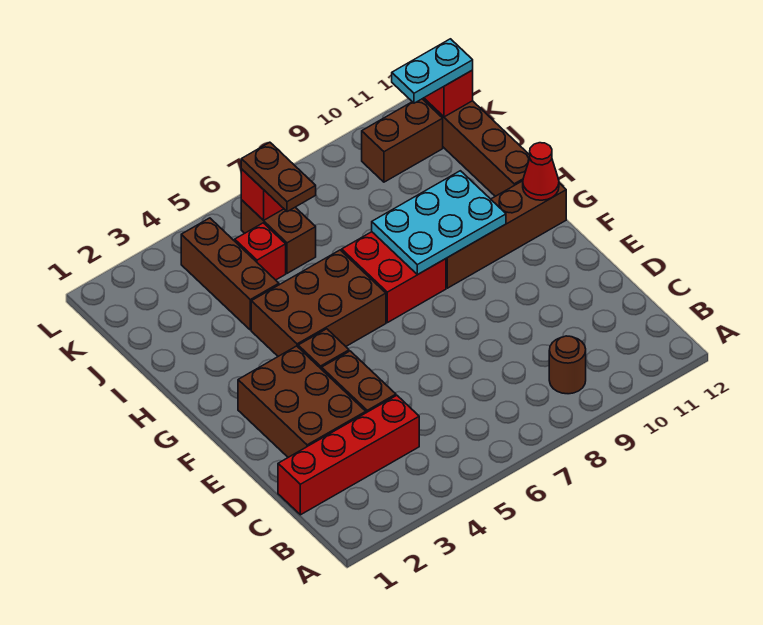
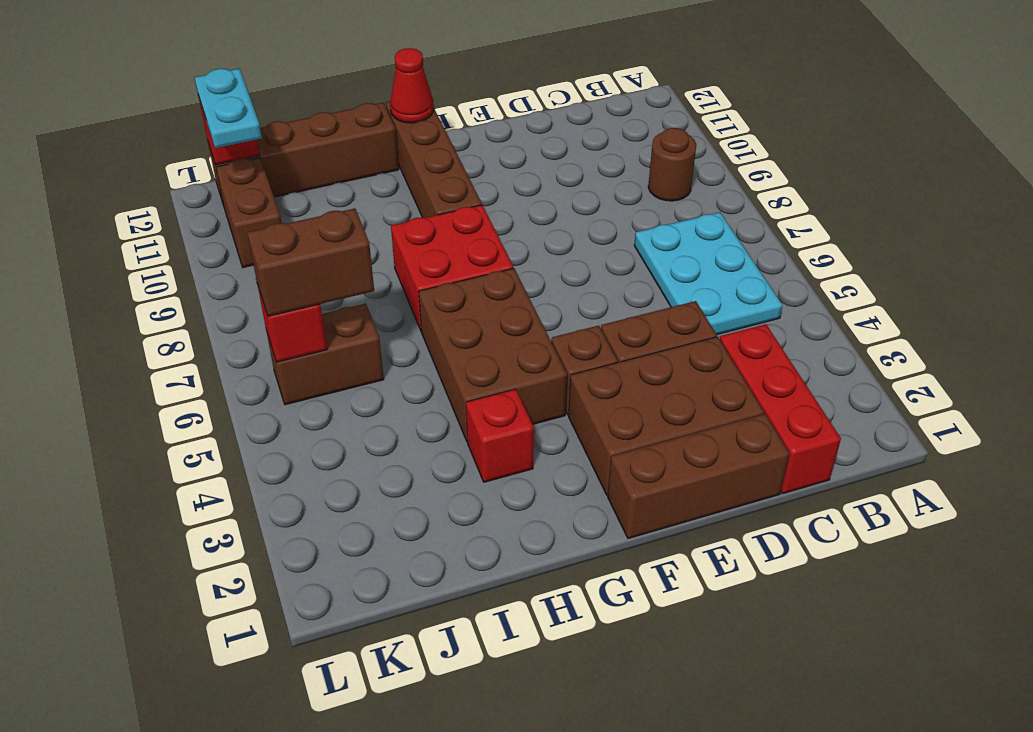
red 1x4 brick [278,395,419,515] -> red 1x3 brick [720,324,841,494]
cyan 2x3 plate [372,171,506,275] -> cyan 2x3 plate moved to [634,212,783,334]
brown 1x3 brick [181,218,279,330] -> brown 1x3 brick moved to [608,414,790,539]
red 1x1 brick [235,223,286,280] -> red 1x1 brick moved to [466,389,534,482]
brown 1x2 plate [241,142,316,212] -> brown 1x2 brick [248,209,374,316]

